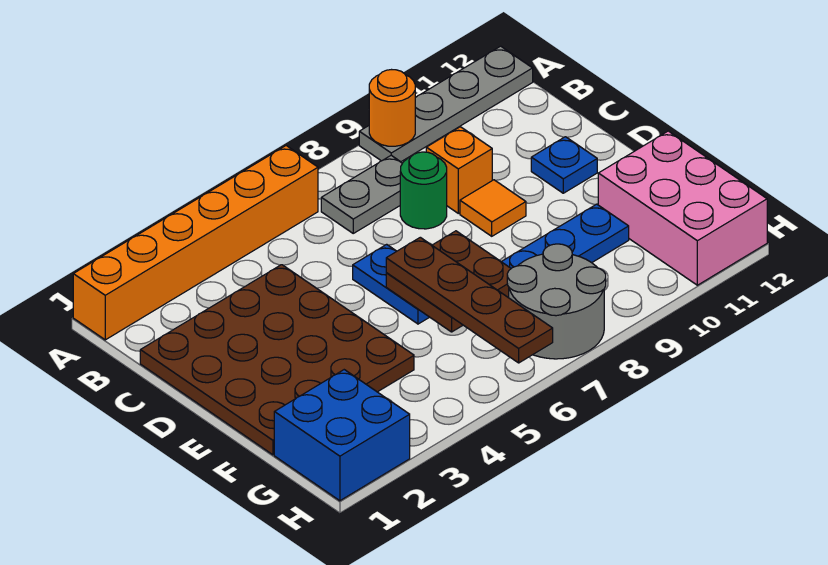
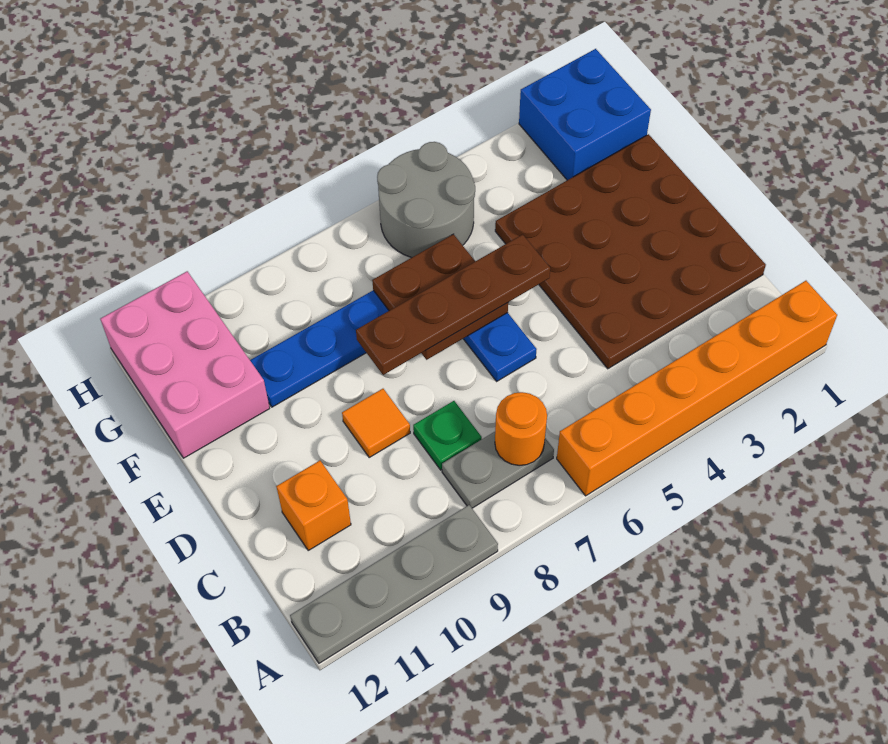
orange 1x1 round brick [369,70,415,146] -> orange 1x1 round brick moved to [495,392,547,466]
green 1x1 round brick [400,152,447,229] -> green 1x1 plate [413,401,482,470]
orange 1x1 brick [426,127,492,213] -> orange 1x1 brick moved to [276,461,351,551]
blue 1x1 plate [531,137,597,193] -> none
brown 1x4 plate [386,237,553,363] -> brown 1x4 plate turned to [356,234,550,375]
grey 2x2 round brick [507,244,606,359] -> grey 2x2 round brick moved to [377,142,475,258]

